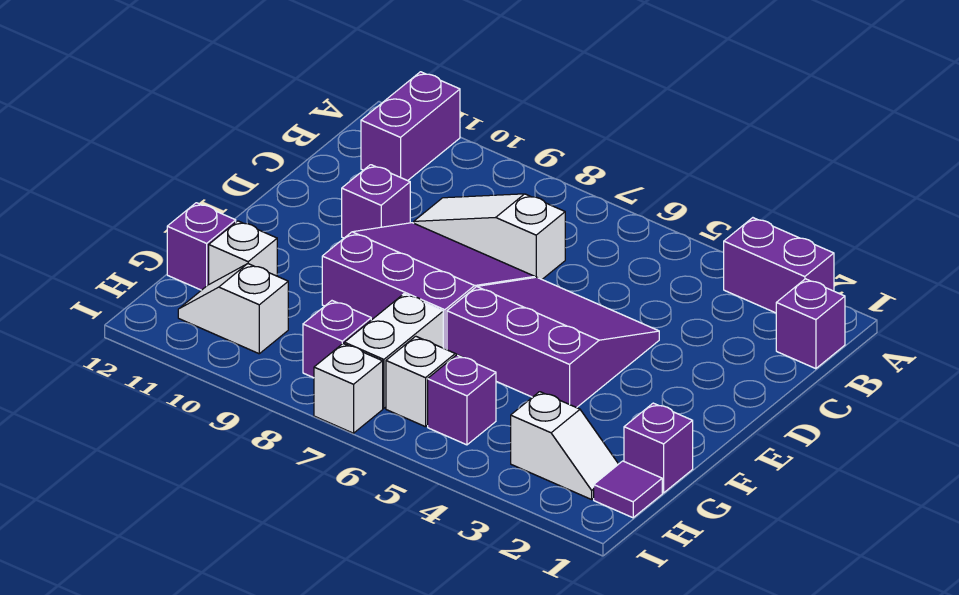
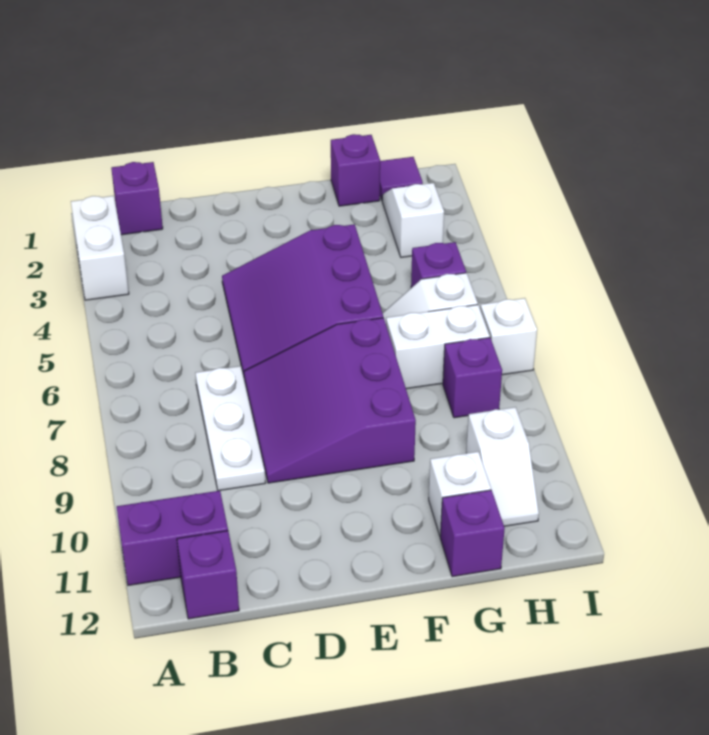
purple 1x2 brick [724,218,834,313] -> white 1x2 brick [71,196,129,300]
white 1x3 slope [414,194,565,279] -> white 1x3 plate [195,366,266,491]
purple 1x1 brick [342,165,410,238] -> purple 1x1 brick moved to [177,531,239,619]

